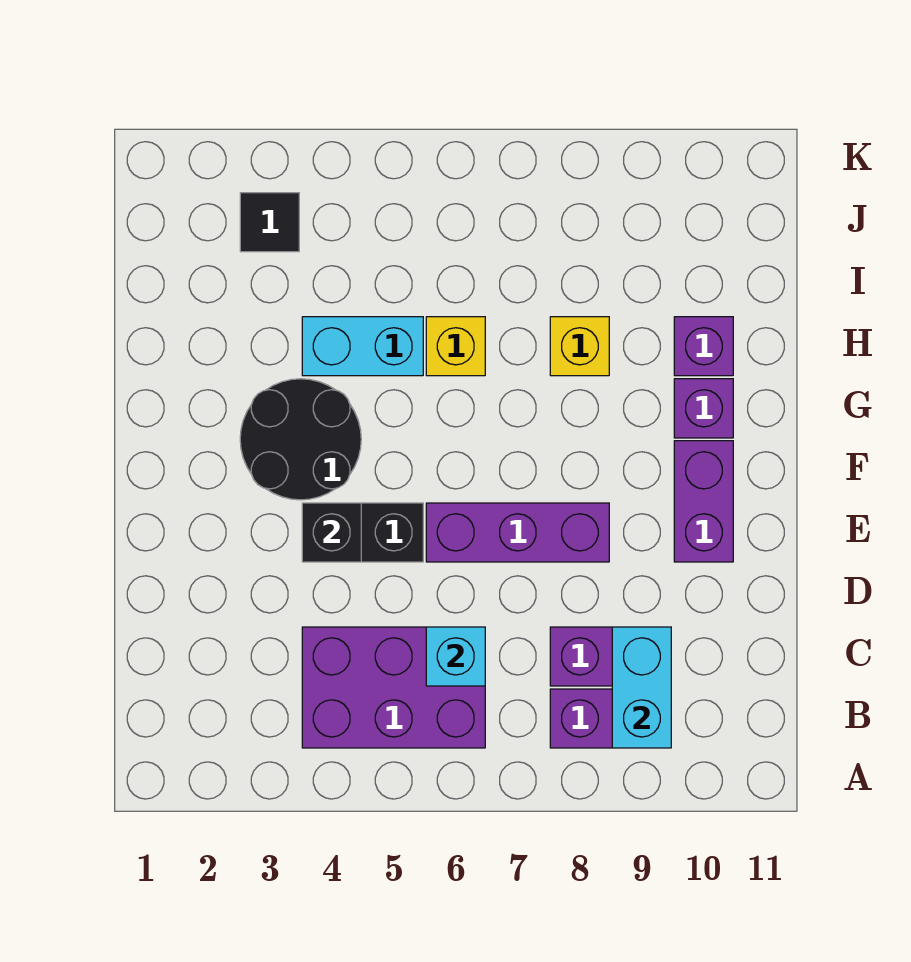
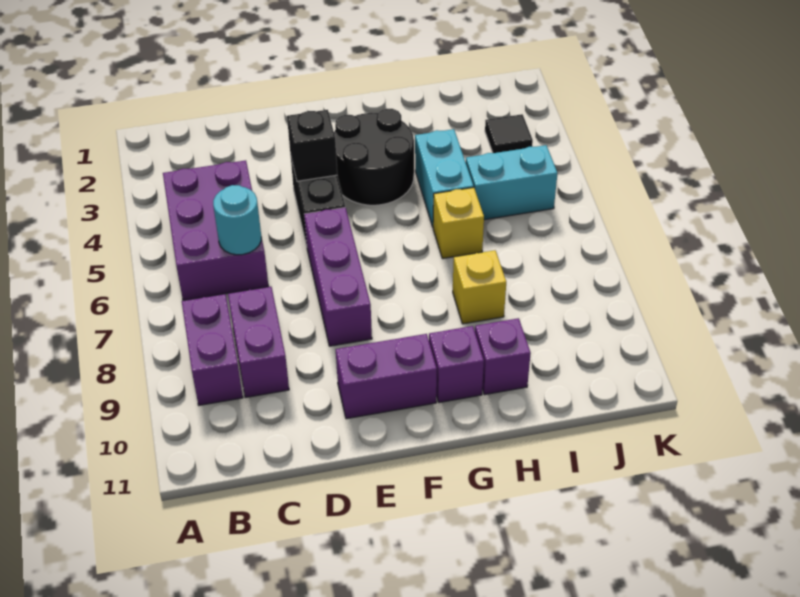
cyan 1x2 brick [612,627,671,748] -> cyan 1x2 brick moved to [466,145,558,220]
cyan 1x1 brick [426,627,485,686] -> cyan 1x1 round brick [213,185,261,255]

